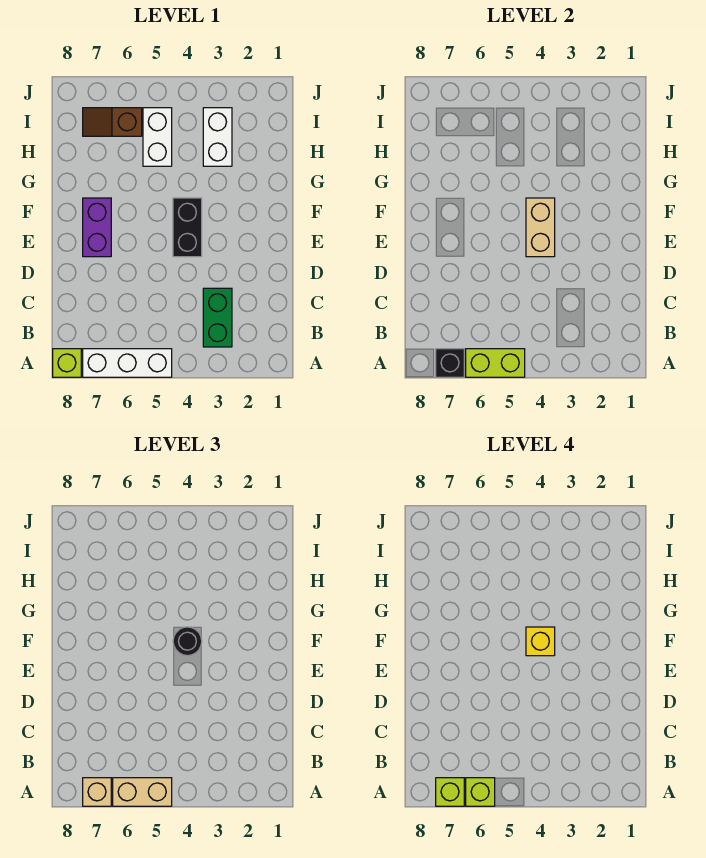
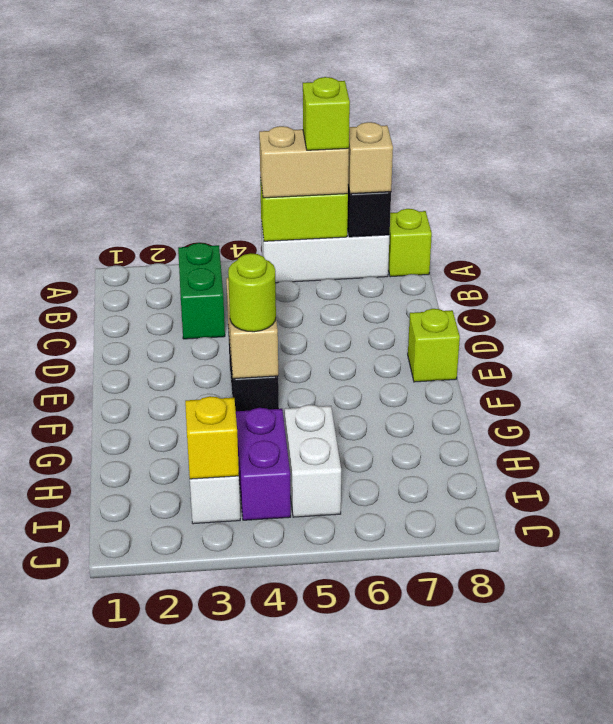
lime 1x1 brick [436,778,464,806] -> lime 1x1 brick moved to [408,309,460,382]
purple 1x2 brick [83,198,111,257] -> purple 1x2 brick moved to [236,408,291,520]
black 1x1 round brick [173,627,202,656] -> lime 1x1 round brick [228,253,276,332]
yellow 1x1 brick [526,627,555,656] -> yellow 1x1 brick moved to [185,396,239,479]
brown 1x2 slope [83,108,142,136] -> none

